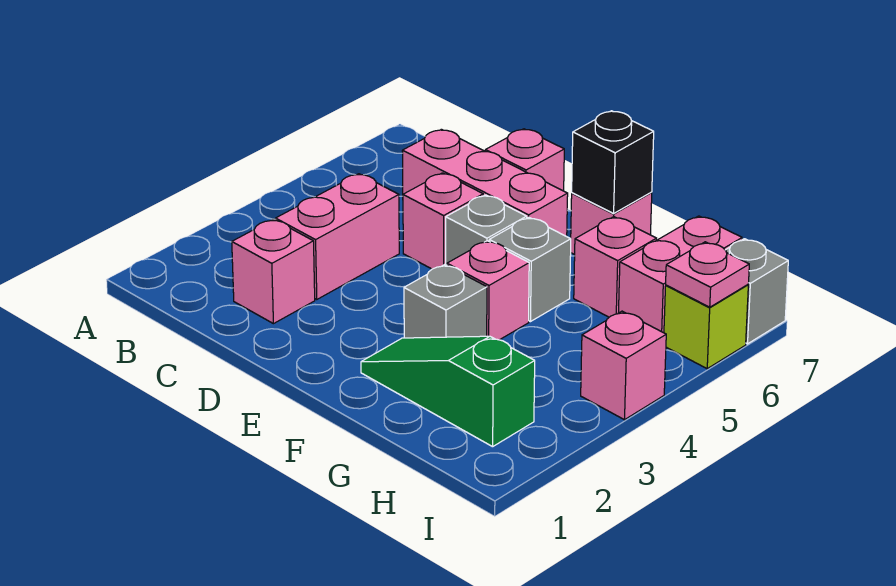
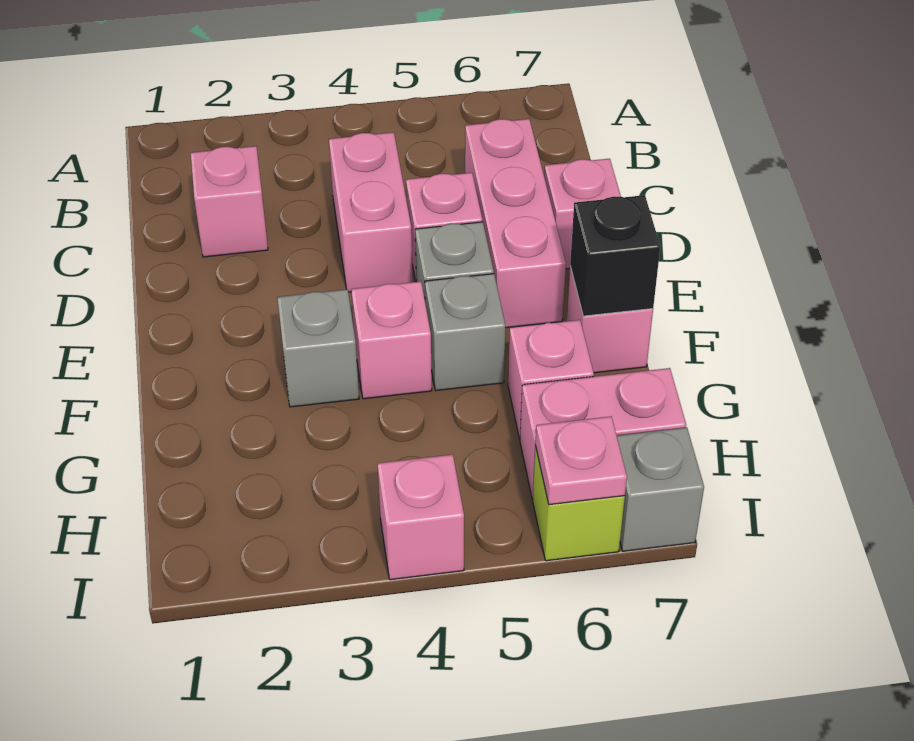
pink 1x2 brick [276,174,399,299] -> pink 1x2 brick turned to [329,132,413,292]
green 1x3 slope [361,336,535,447] -> none

